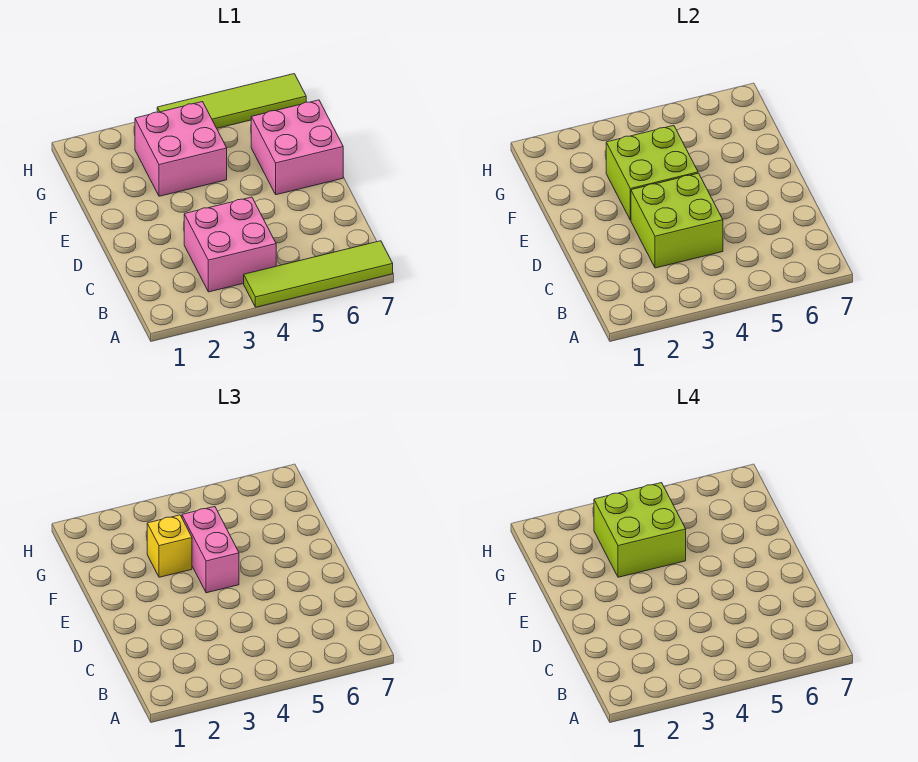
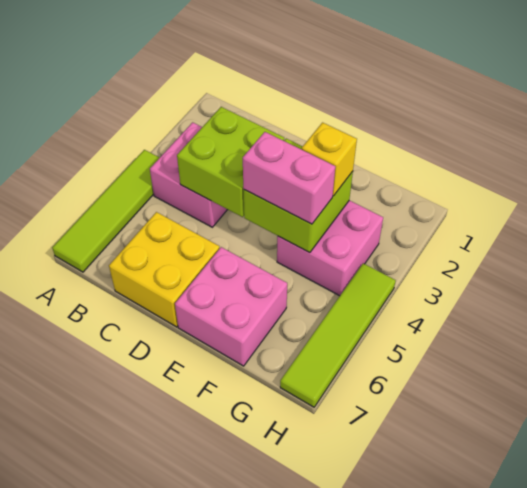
none -> yellow 2x2 brick [109,212,220,327]
lime 2x2 brick [594,483,686,577] -> none

